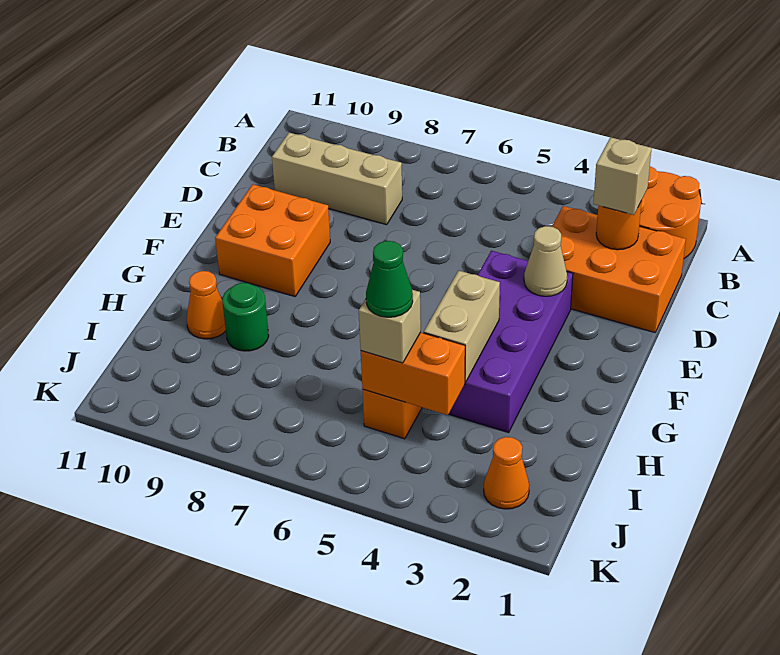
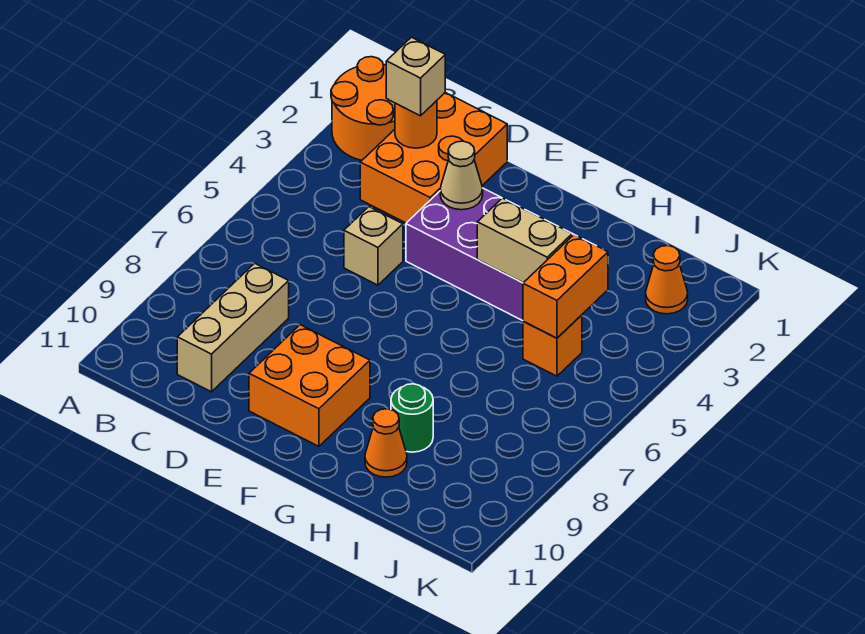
tan 1x1 brick [359,290,421,363] -> tan 1x1 brick moved to [344,207,403,285]
green 1x1 cone [366,241,413,317] -> none

